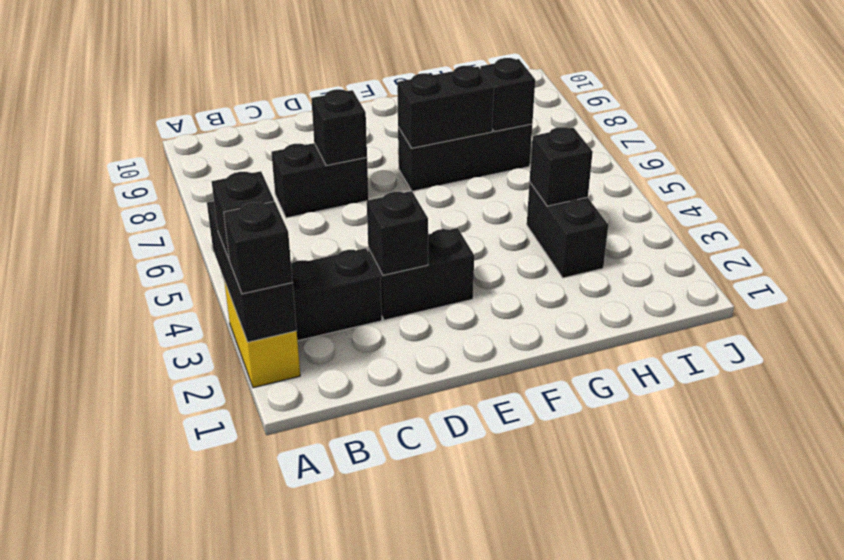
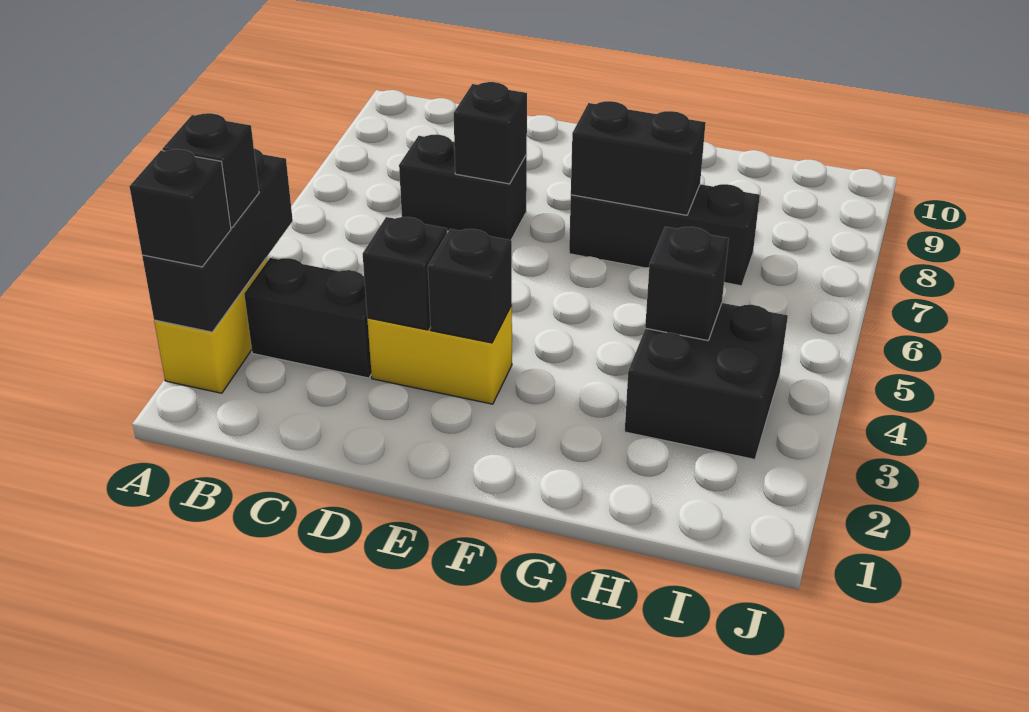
black 1x2 brick [368,228,474,320] -> yellow 1x2 brick [367,305,512,404]
black 1x2 brick [527,182,608,278] -> black 2x2 brick [625,303,788,459]
black 1x1 brick [480,58,535,132] -> black 1x1 brick moved to [428,229,512,343]

